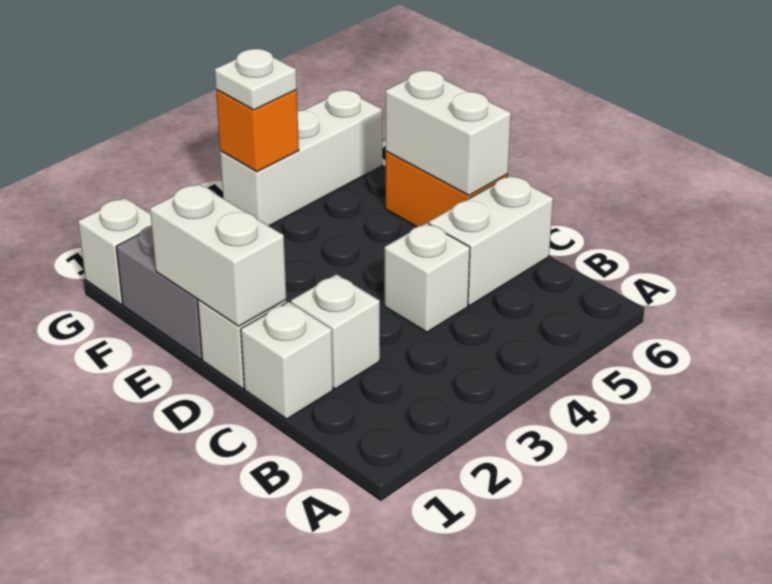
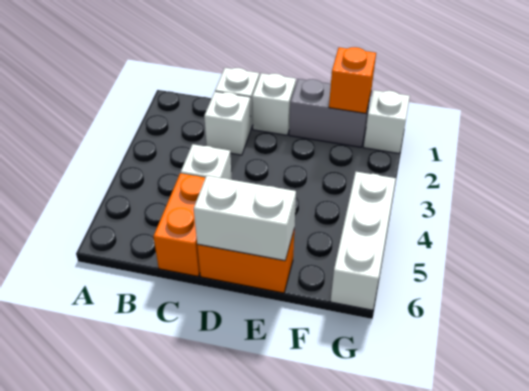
white 1x2 brick [429,176,553,306] -> orange 1x2 brick [153,173,205,276]
white 1x2 brick [150,184,286,326] -> none
orange 1x1 brick [216,90,299,172] -> orange 1x1 brick moved to [329,47,376,113]
white 1x1 plate [215,49,297,110] -> none

